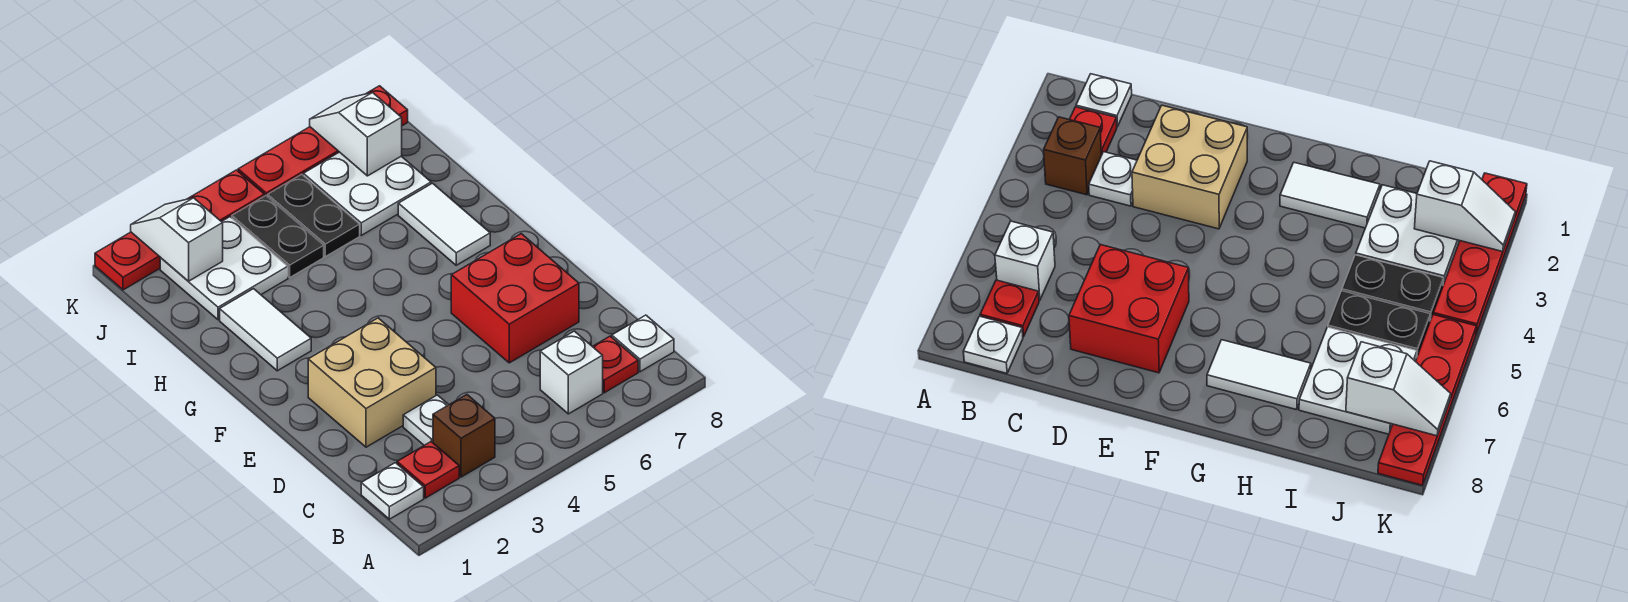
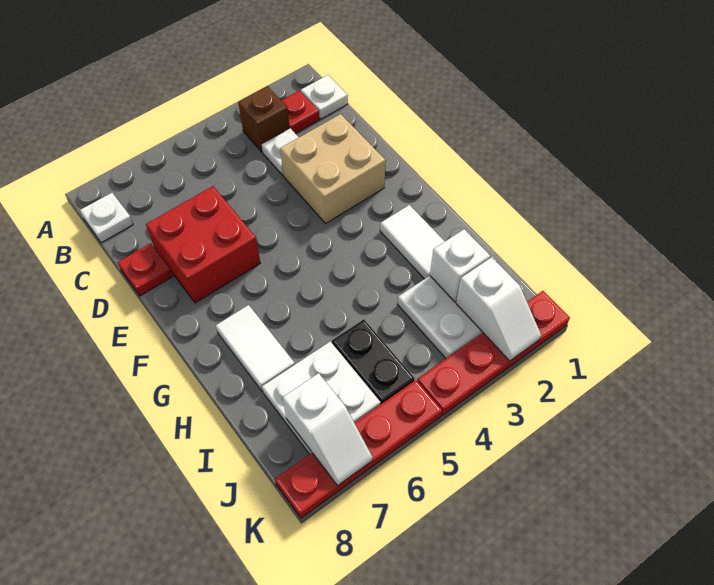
white 1x1 brick [540,331,603,414] -> white 1x1 brick moved to [430,229,490,302]
red 1x1 plate [592,336,638,393] -> red 1x1 plate moved to [118,243,173,296]
black 1x2 plate [232,196,324,277] -> none

